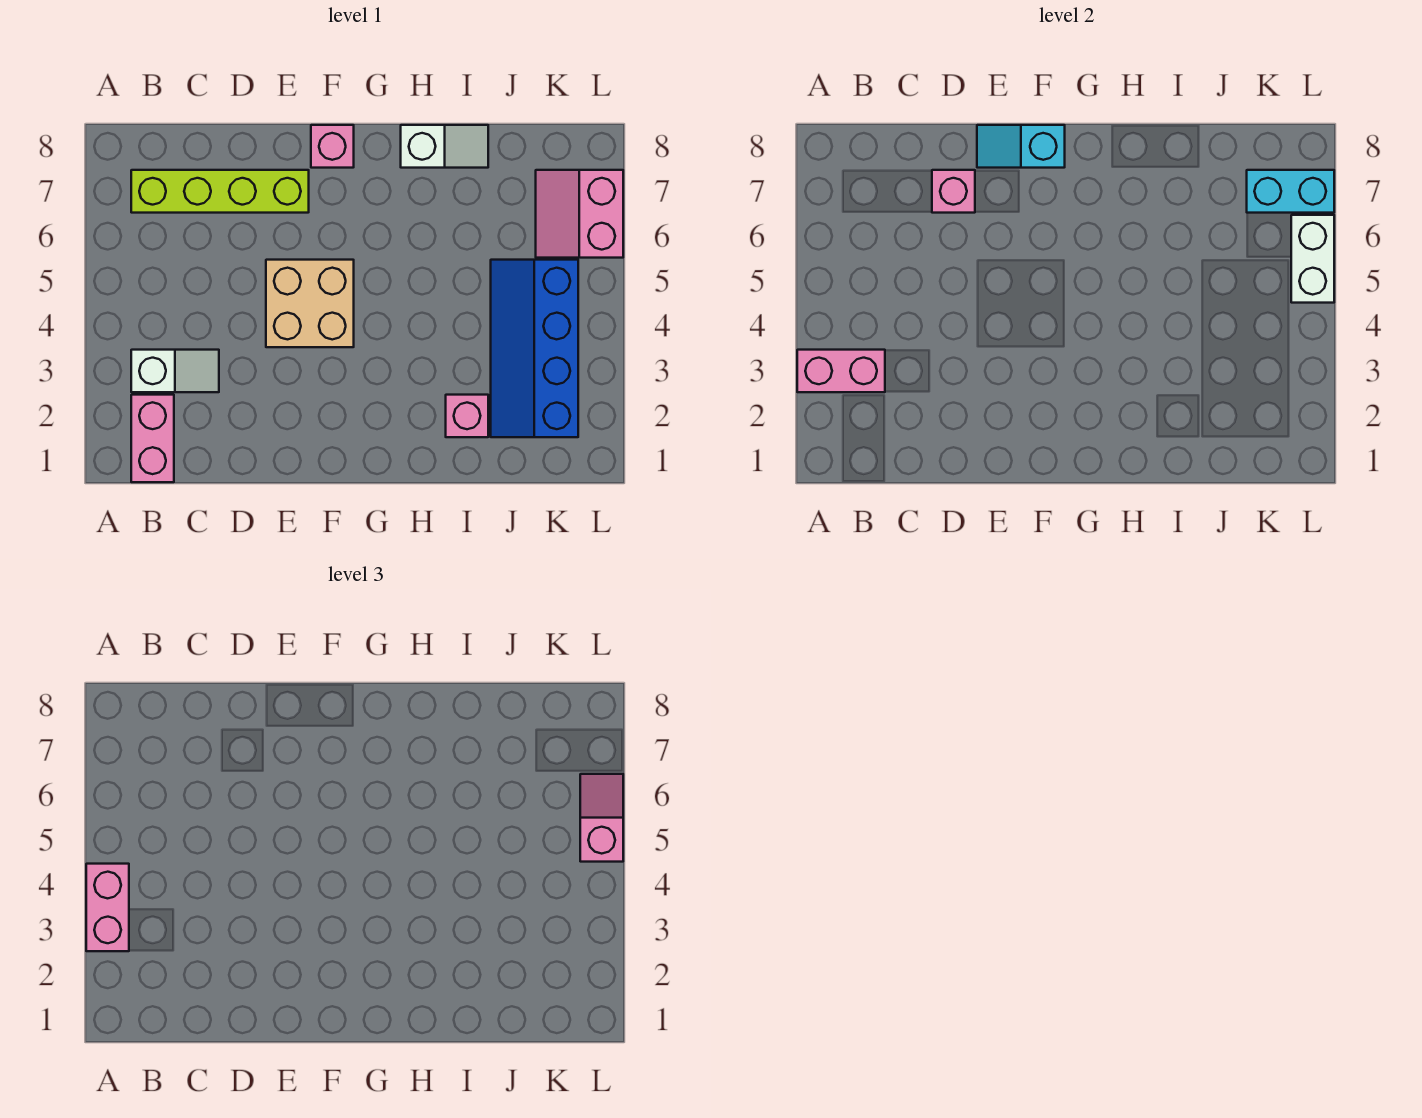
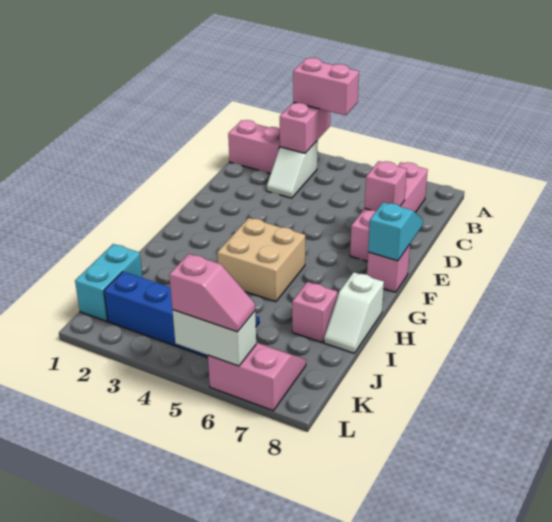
lime 1x4 brick [131,170,309,213] -> pink 1x4 brick [350,162,428,261]
tan 2x2 brick [266,260,354,347] -> tan 2x2 brick moved to [217,218,305,302]
pink 1x1 brick [446,395,488,437] -> pink 1x1 brick moved to [292,282,337,342]
cyan 1x2 brick [1247,170,1334,213] -> cyan 1x2 brick moved to [75,244,143,321]

